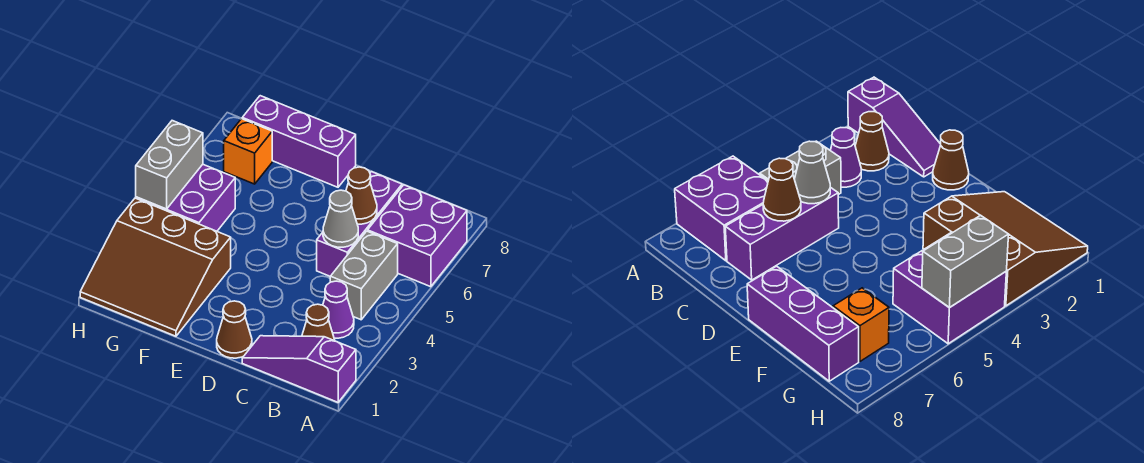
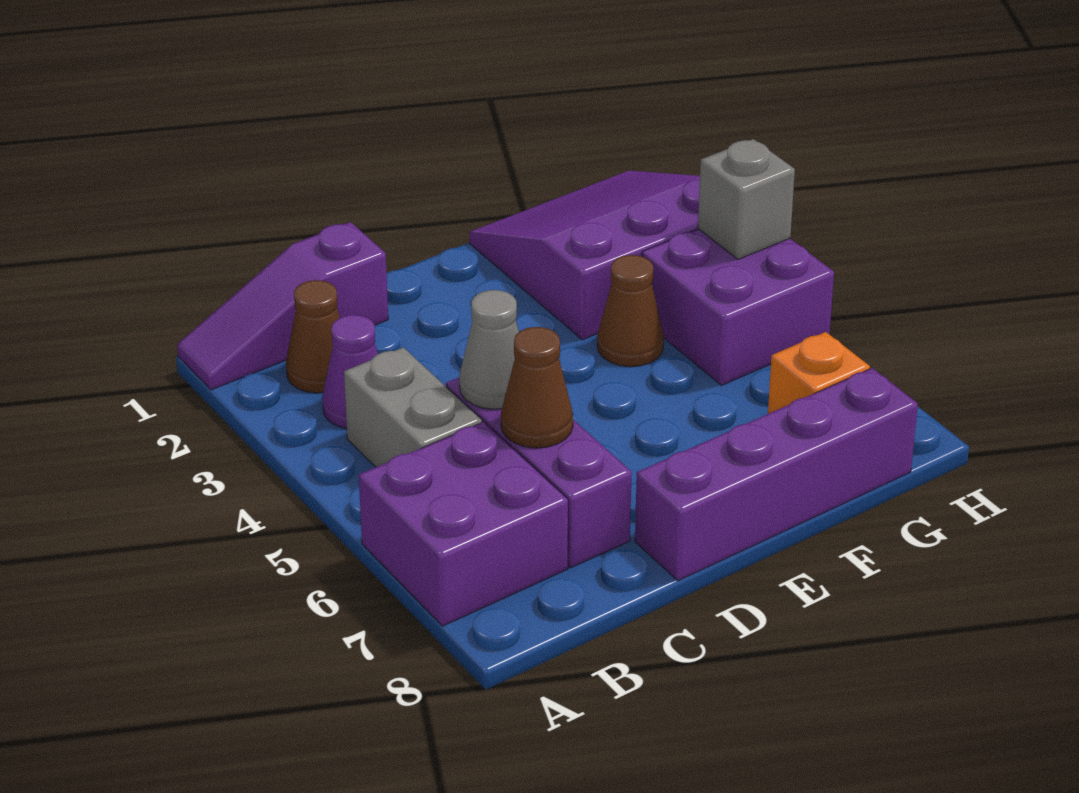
purple 1x3 slope [242,336,356,402] -> purple 1x3 slope turned to [177,222,388,390]
brown 1x1 cone [217,301,252,358] -> brown 1x1 cone moved to [597,255,664,367]
purple 1x3 brick [242,96,356,187] -> purple 1x4 brick [635,368,918,581]
brown 3x3 slope [80,198,231,336] -> purple 3x3 slope [470,171,700,340]
grey 1x2 brick [136,121,203,209] -> grey 1x1 brick [698,139,795,259]

